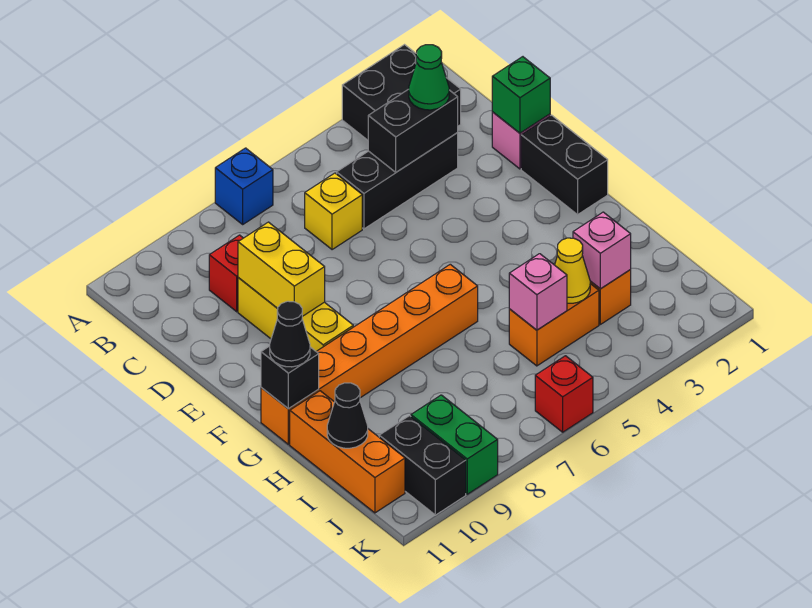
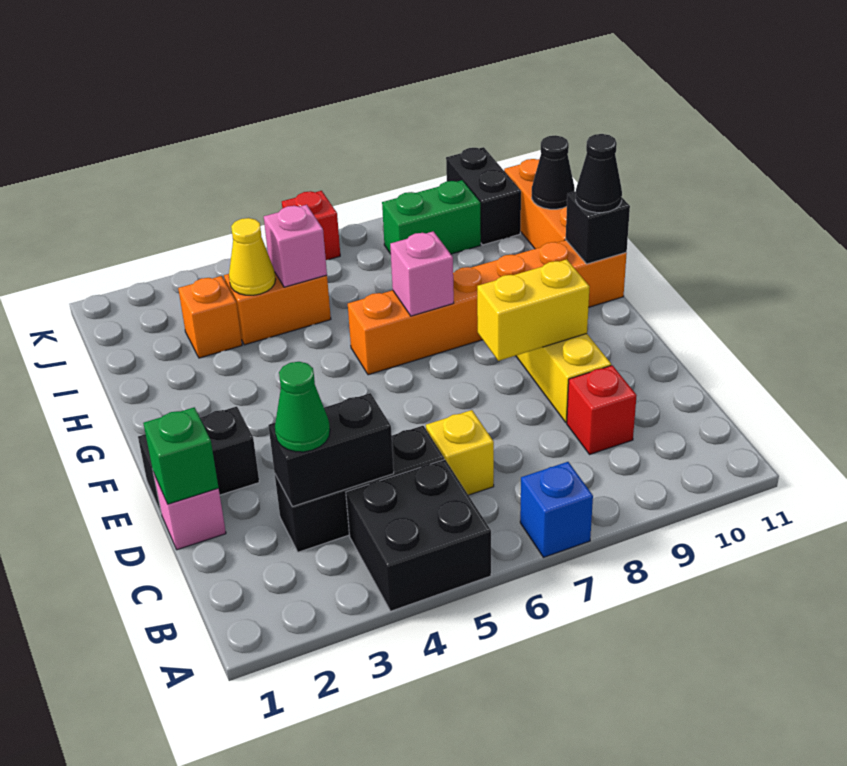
black 2x2 brick [342,45,461,140] -> black 2x2 brick moved to [346,460,491,611]
yellow 1x2 brick [238,222,325,316] -> yellow 1x2 brick turned to [477,259,590,361]
black 1x2 brick [521,115,608,215] -> black 1x2 brick turned to [138,406,259,512]
pink 1x1 brick [573,212,631,289] -> pink 1x1 brick moved to [390,231,454,316]
green 1x2 brick [411,395,498,494] -> green 1x2 brick turned to [382,180,481,254]

